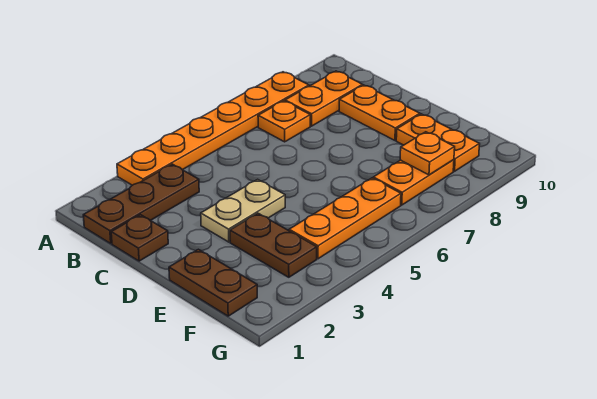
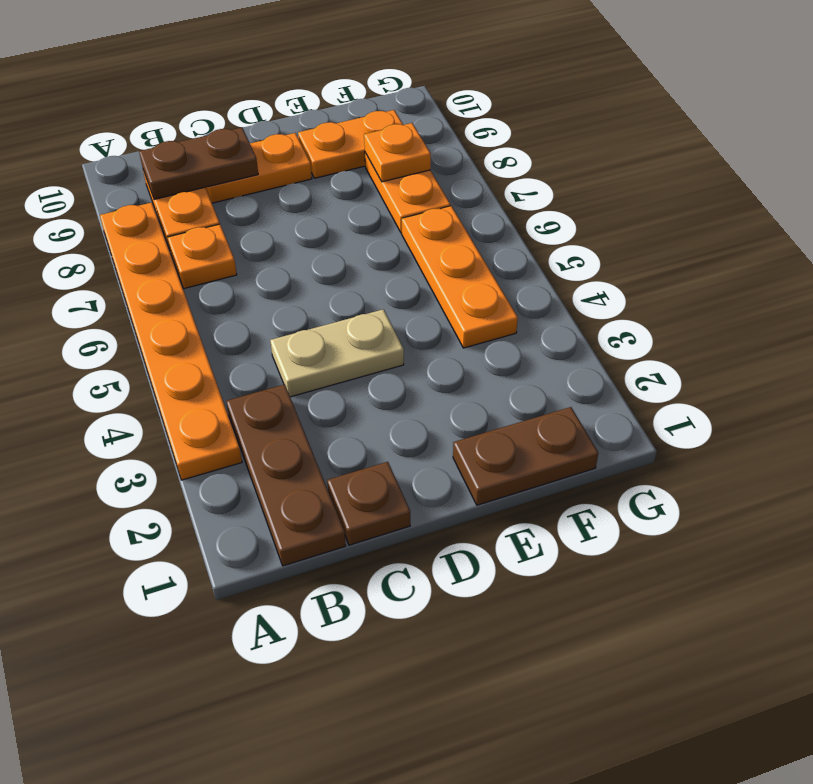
tan 1x2 plate [201,179,285,242] -> tan 1x2 plate turned to [270,309,404,397]
brown 1x2 plate [230,213,317,277] -> brown 1x2 plate moved to [139,128,258,199]

